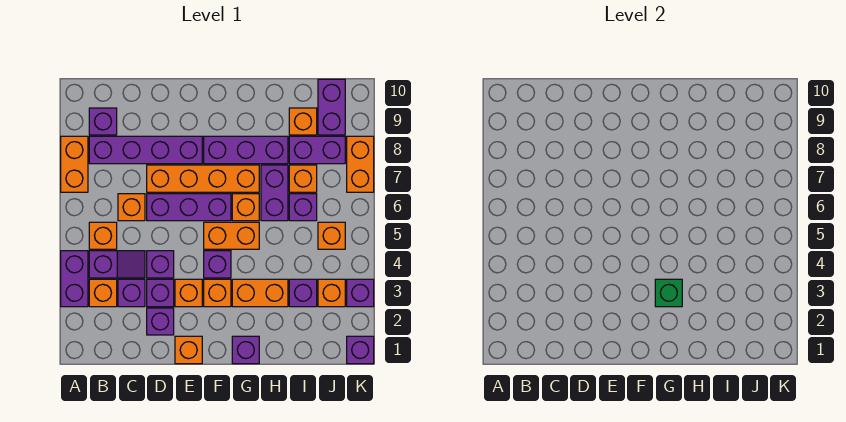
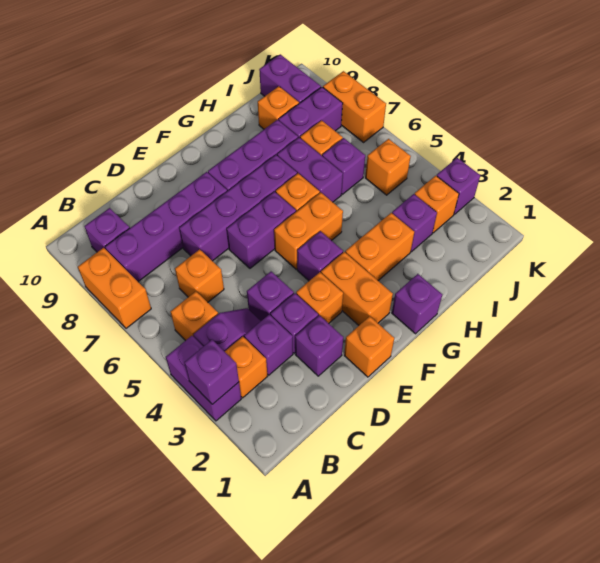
purple 1x3 brick [147,194,231,221] -> purple 1x2 brick [227,192,296,268]
orange 1x4 brick [147,165,259,192] -> purple 1x4 brick [179,155,297,261]
orange 1x1 brick [204,279,231,307] -> orange 1x2 brick [321,252,393,325]
green 1x1 brick [655,279,682,307] -> none
purple 1x1 brick [347,336,374,364] -> purple 1x1 brick moved to [185,340,239,404]

